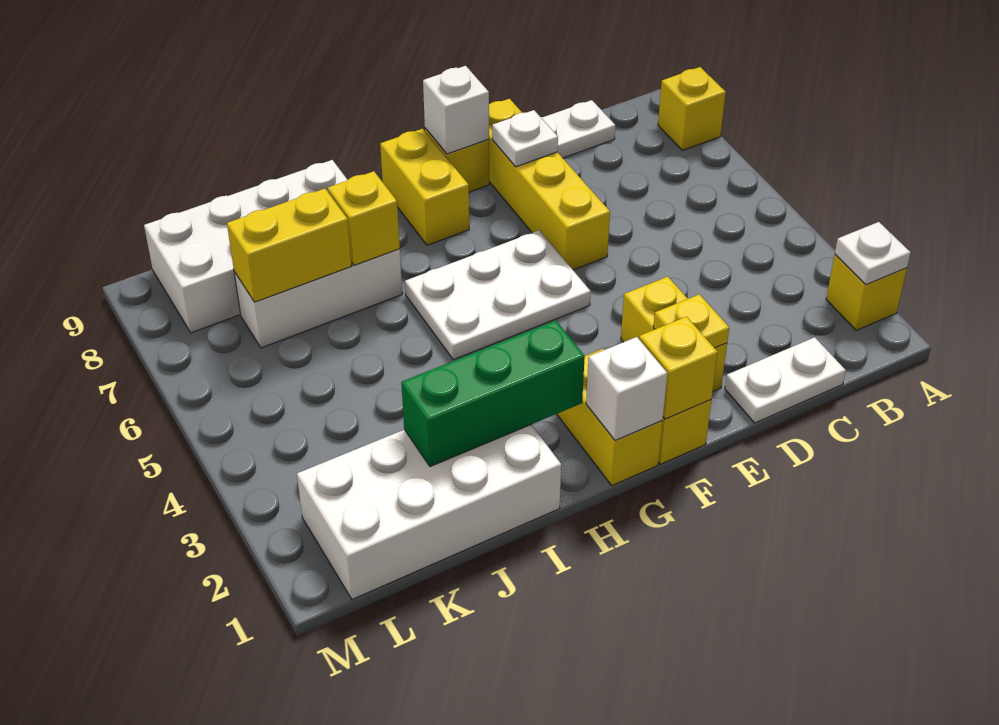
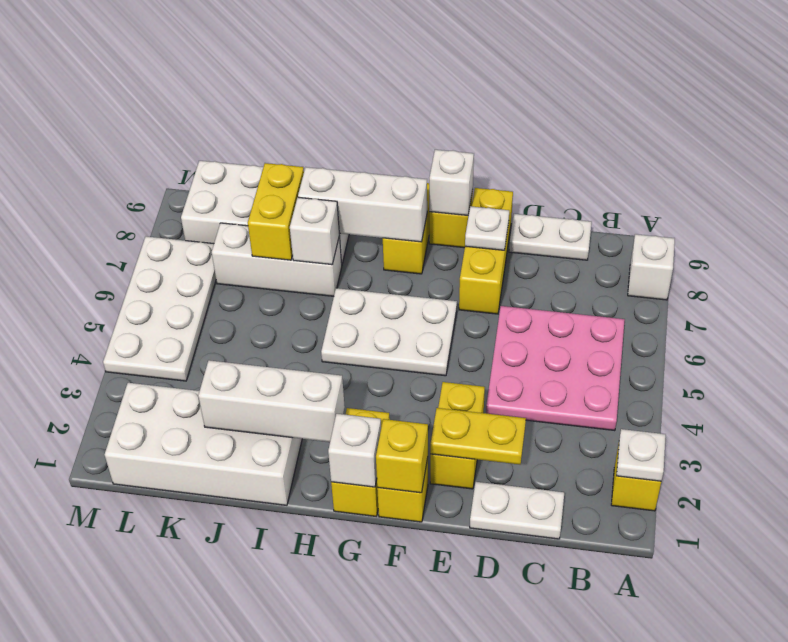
yellow 1x1 brick [658,67,726,150] -> white 1x1 brick [628,234,675,300]
none -> pink 3x3 plate [486,306,625,431]
yellow 1x1 plate [653,294,729,348] -> yellow 1x2 plate [430,408,526,464]
yellow 1x4 brick [489,99,610,270] -> yellow 1x3 brick [459,188,513,314]
none -> white 1x3 brick [298,167,427,242]
green 1x3 brick [401,320,585,467] -> white 1x3 brick [198,360,345,442]
yellow 1x1 brick [328,171,400,265] -> white 1x1 brick [290,197,340,265]
yellow 1x2 brick [227,189,351,302] -> yellow 1x2 brick turned to [248,163,304,260]
none -> white 2x4 plate [103,236,216,381]

